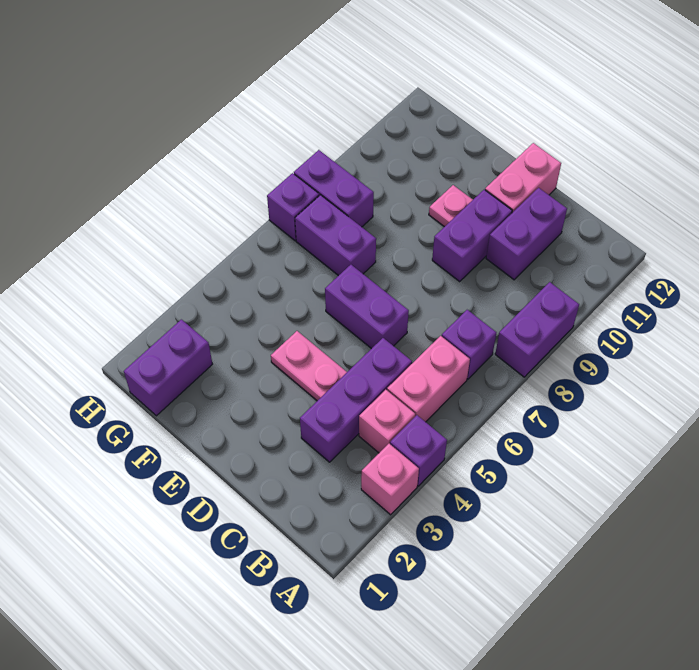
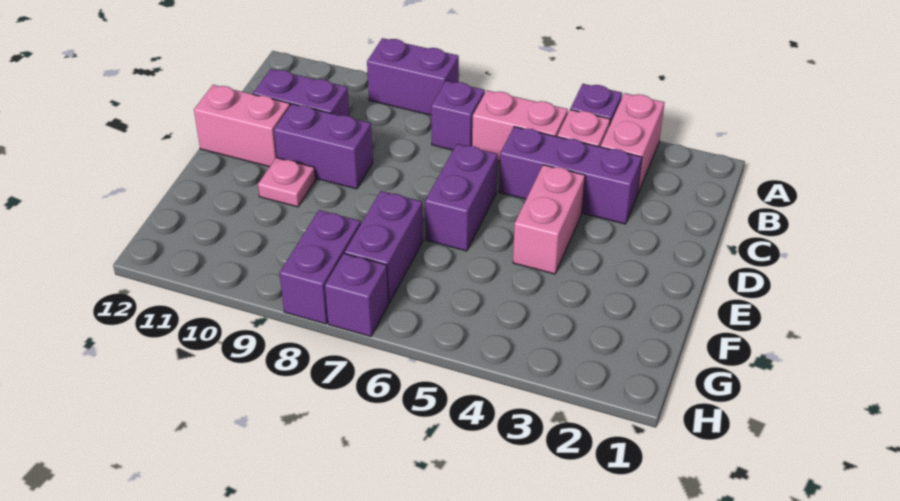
pink 1x1 brick [361,444,419,515] -> pink 1x2 brick [601,93,665,195]
pink 1x2 plate [271,331,347,401] -> pink 1x2 brick [513,165,585,274]
purple 1x2 brick [124,319,212,416] -> none

